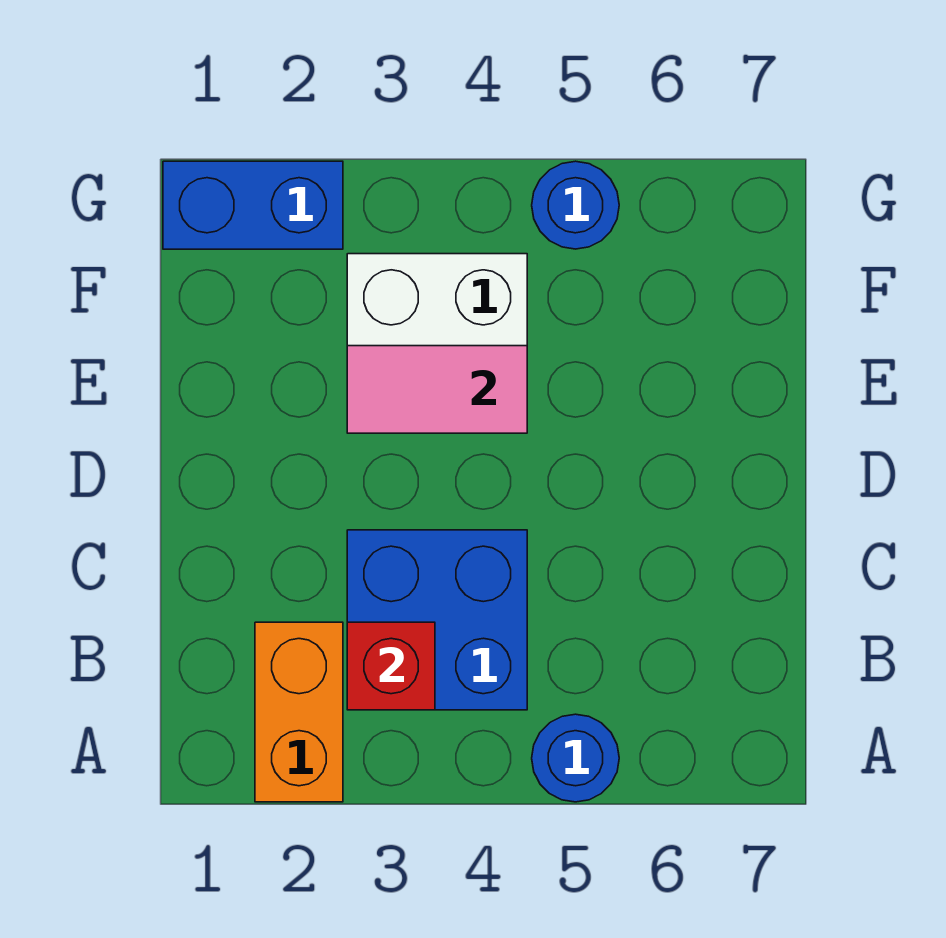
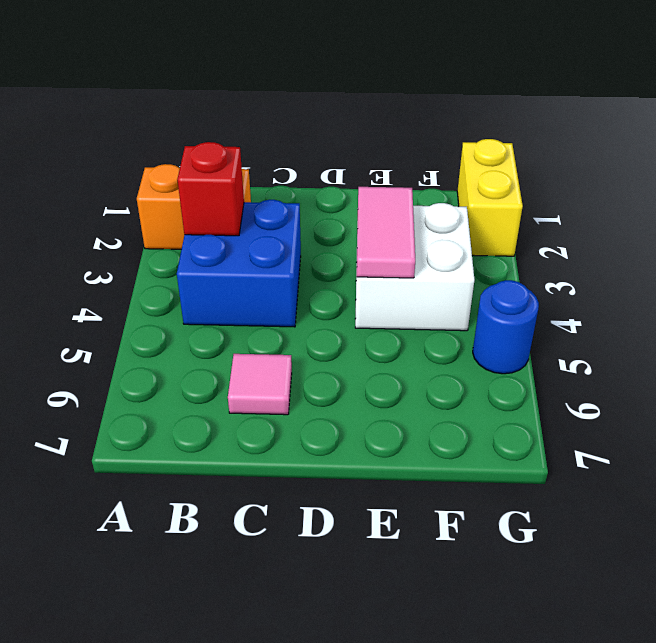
blue 1x1 round brick [532,714,619,802] -> none
none -> pink 1x1 tile [228,354,292,415]
blue 1x2 brick [163,161,343,249] -> yellow 1x2 brick [457,139,523,256]

